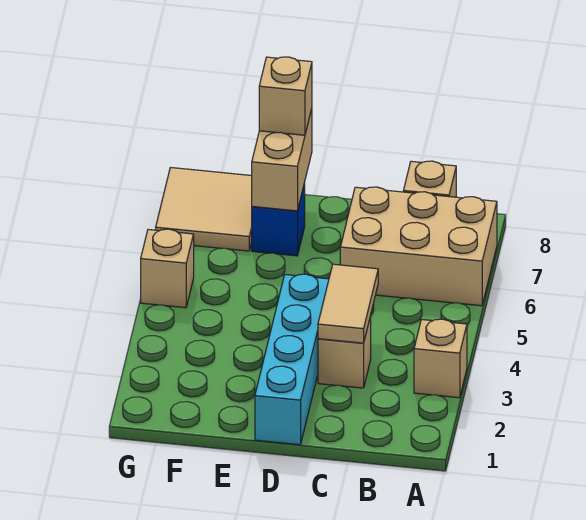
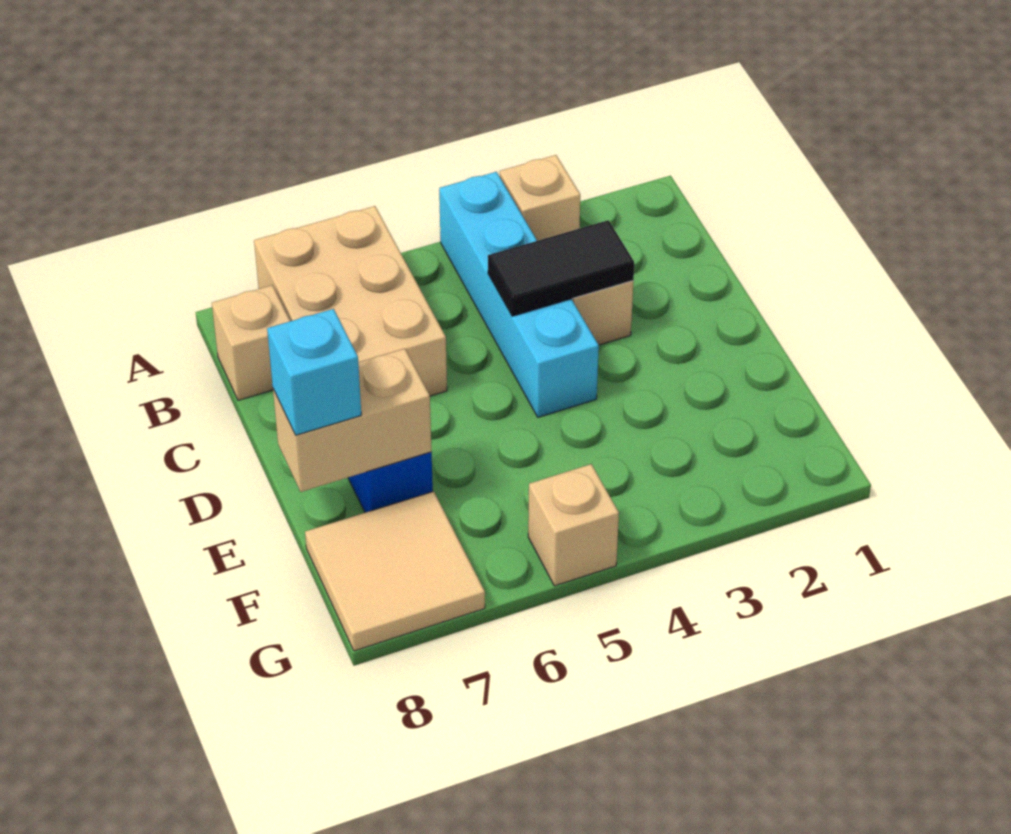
tan 1x2 tile [318,264,378,343] -> black 1x2 tile [488,220,634,316]
cyan 1x4 brick [255,274,329,445] -> cyan 1x4 brick turned to [439,172,599,417]
tan 1x1 brick [259,57,312,135] -> cyan 1x1 brick [267,309,361,435]

